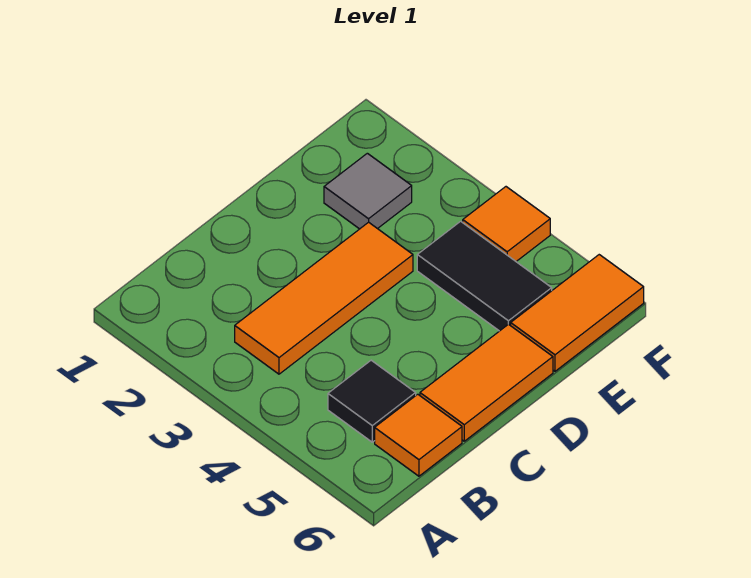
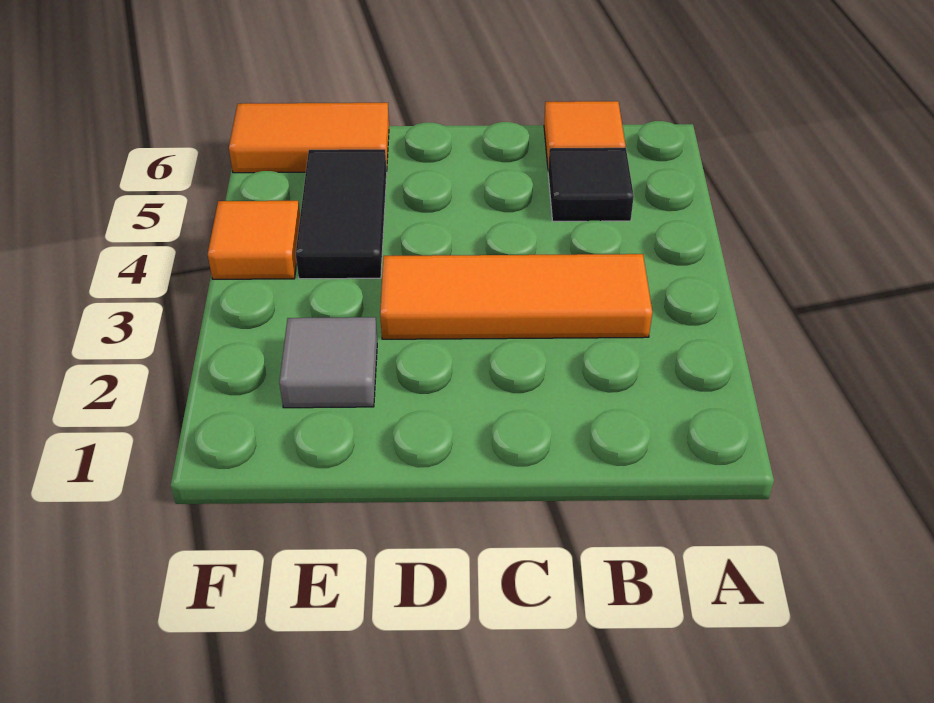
orange 1x2 tile [420,324,553,441] -> none

